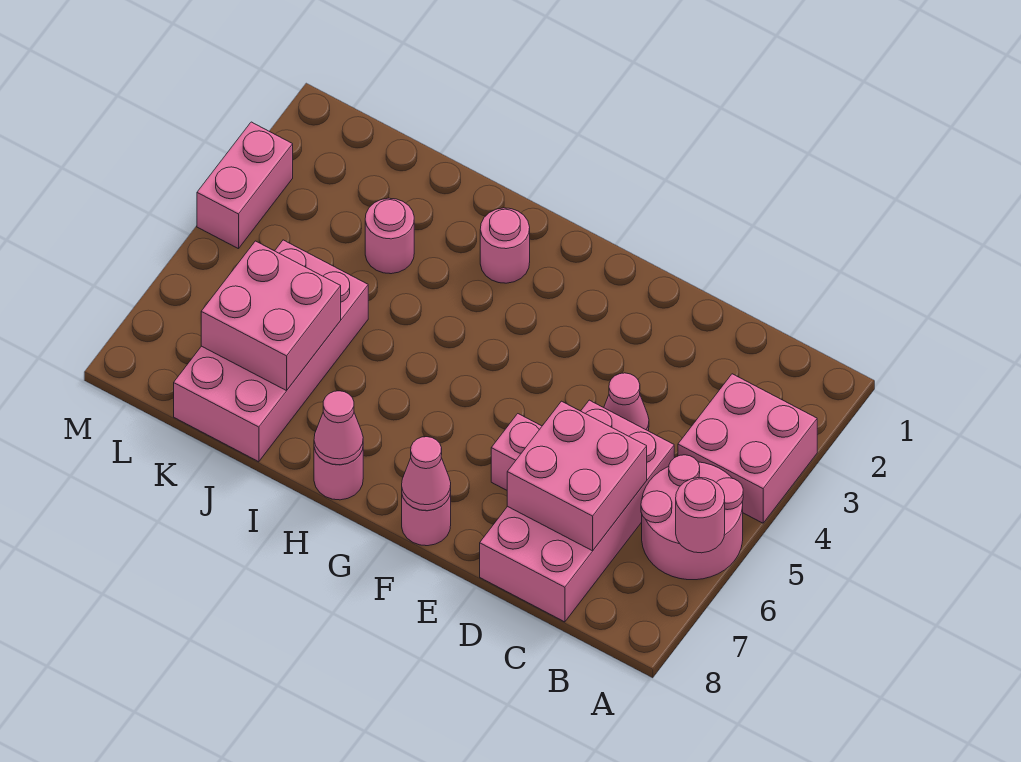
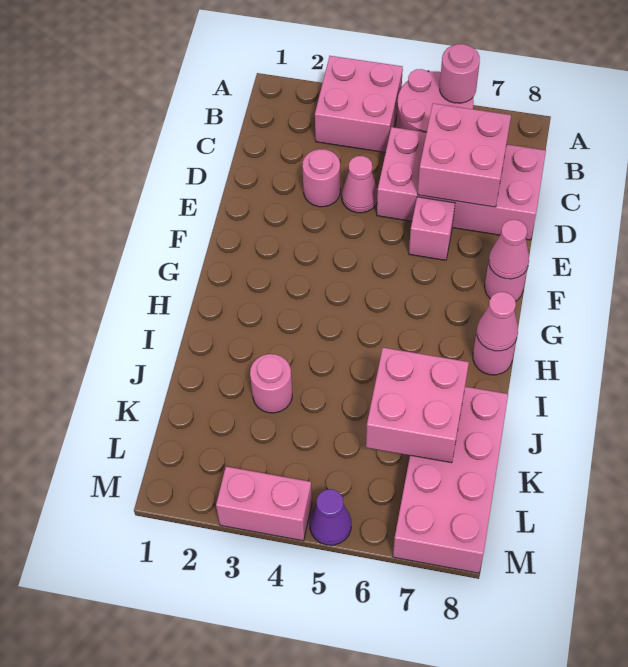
pink 1x1 round brick [480,208,530,283] -> pink 1x1 round brick moved to [302,149,340,207]
pink 2x4 brick [174,240,368,462] -> pink 2x4 brick turned to [393,387,508,573]
none -> purple 1x1 cone [310,489,351,545]

